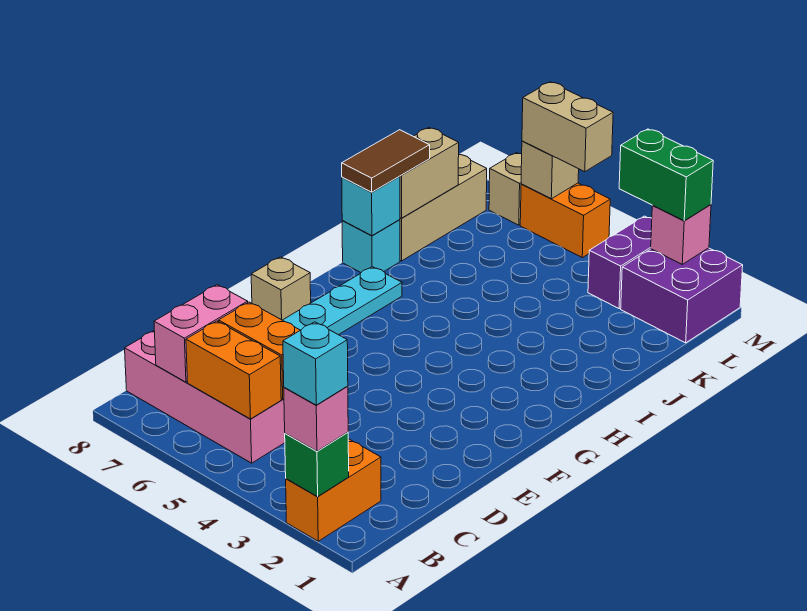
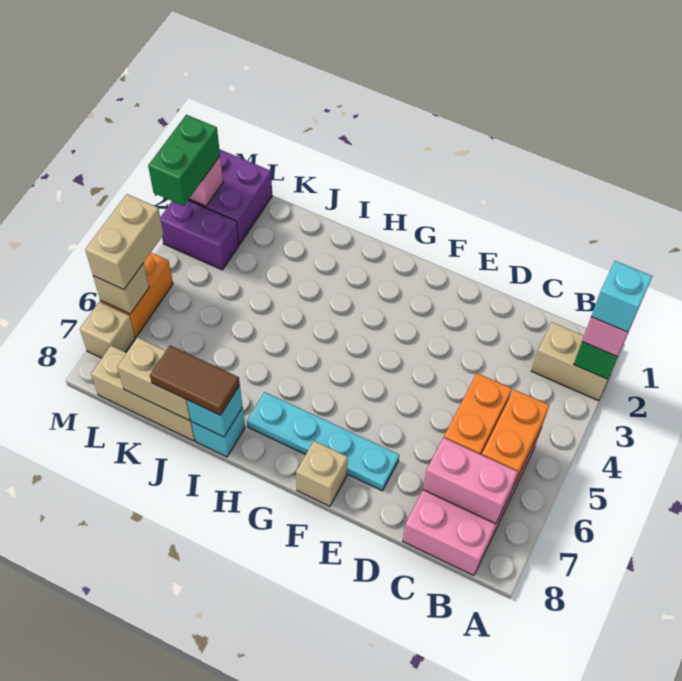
orange 1x2 brick [286,439,381,541] -> tan 1x2 brick [532,322,615,401]

